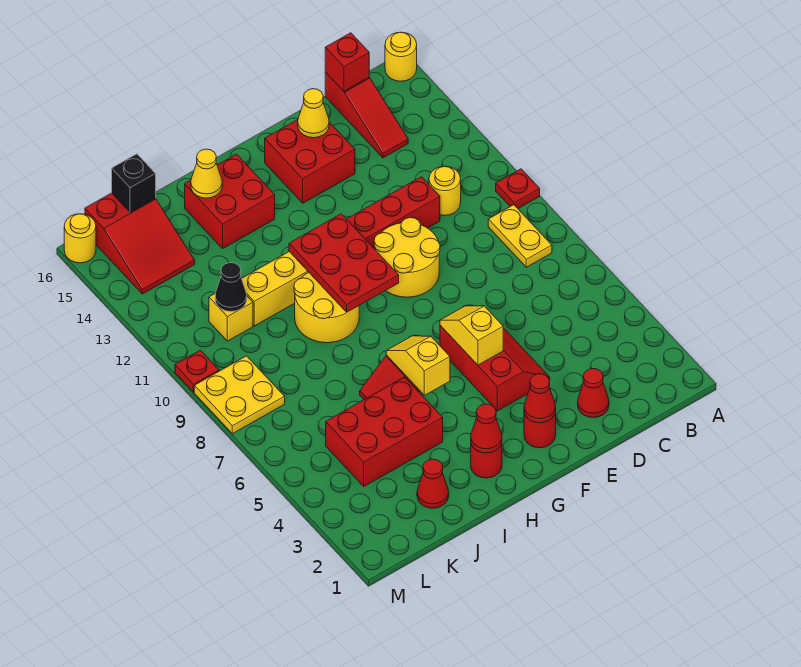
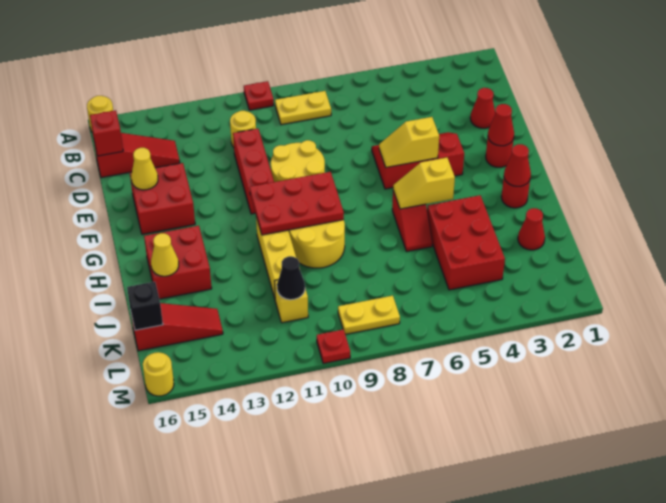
red 2x3 slope [85,193,195,294] -> red 1x3 slope [131,303,223,351]
yellow 2x2 plate [194,356,285,434] -> yellow 1x2 plate [338,296,400,334]

